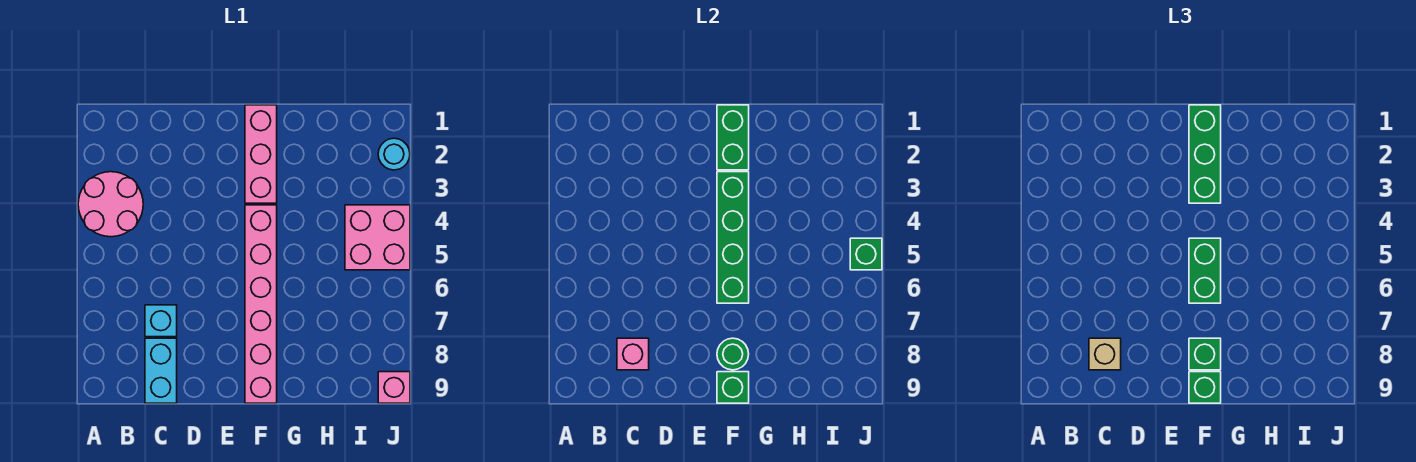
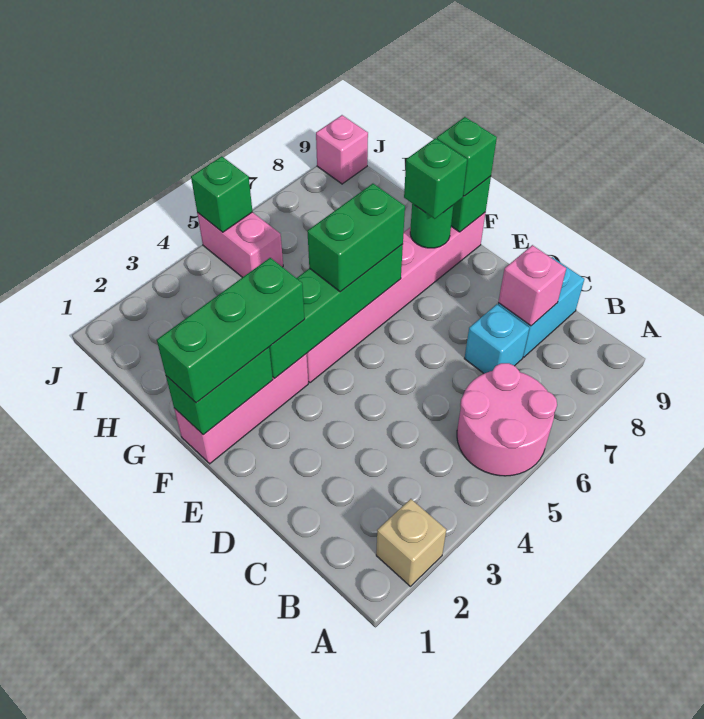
pink 2x2 round brick [78,172,143,237] -> pink 2x2 round brick moved to [457,363,557,476]
tan 1x1 brick [1089,338,1121,370] -> tan 1x1 brick moved to [376,499,446,586]
pink 2x2 brick [345,205,410,270] -> pink 1x2 brick [197,212,283,278]
cyan 1x1 round brick [378,138,410,170] -> none

